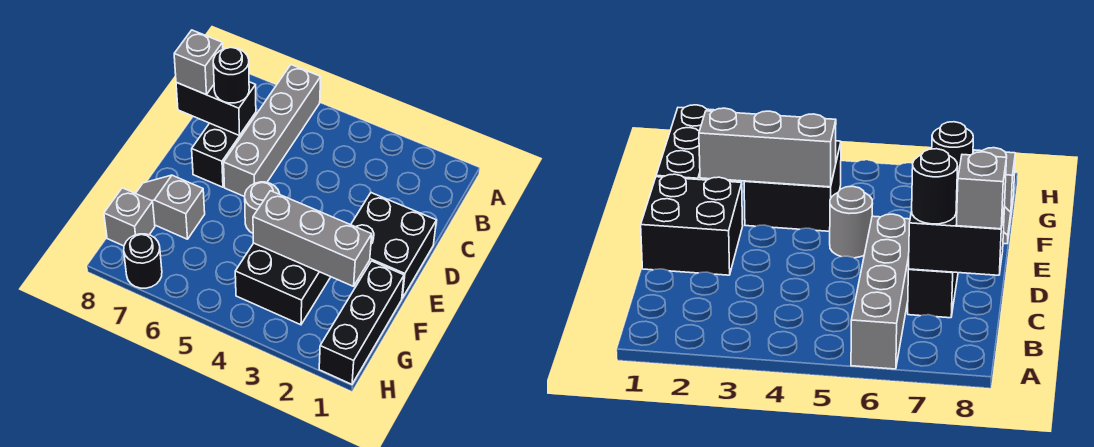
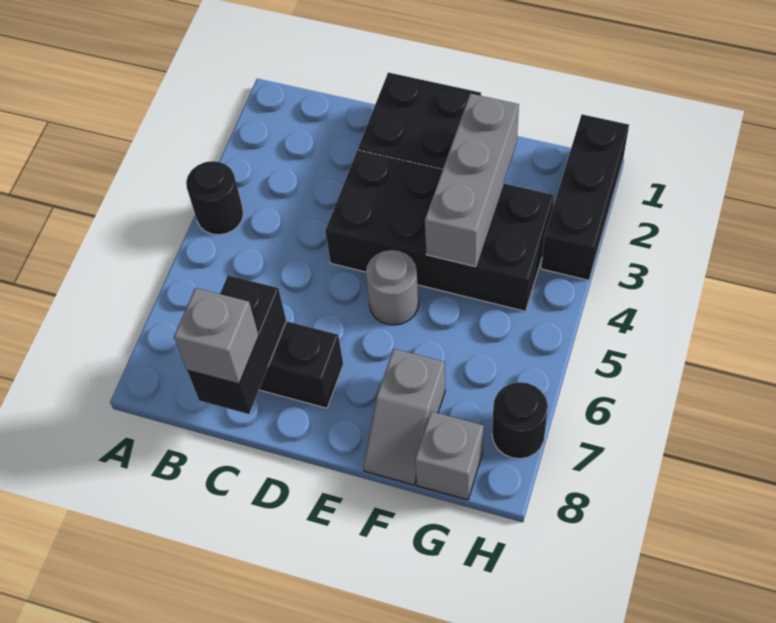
grey 1x4 brick [224,65,321,197] -> none
black 1x1 round brick [213,47,249,103] -> black 1x1 round brick moved to [186,161,243,235]
black 1x3 brick [319,261,404,384] -> black 1x3 brick turned to [541,114,629,280]
black 2x2 brick [235,243,330,325] -> black 2x4 brick [325,150,554,311]

